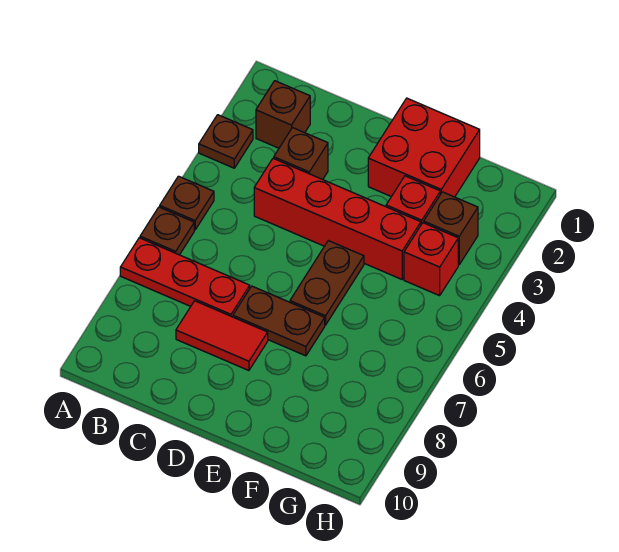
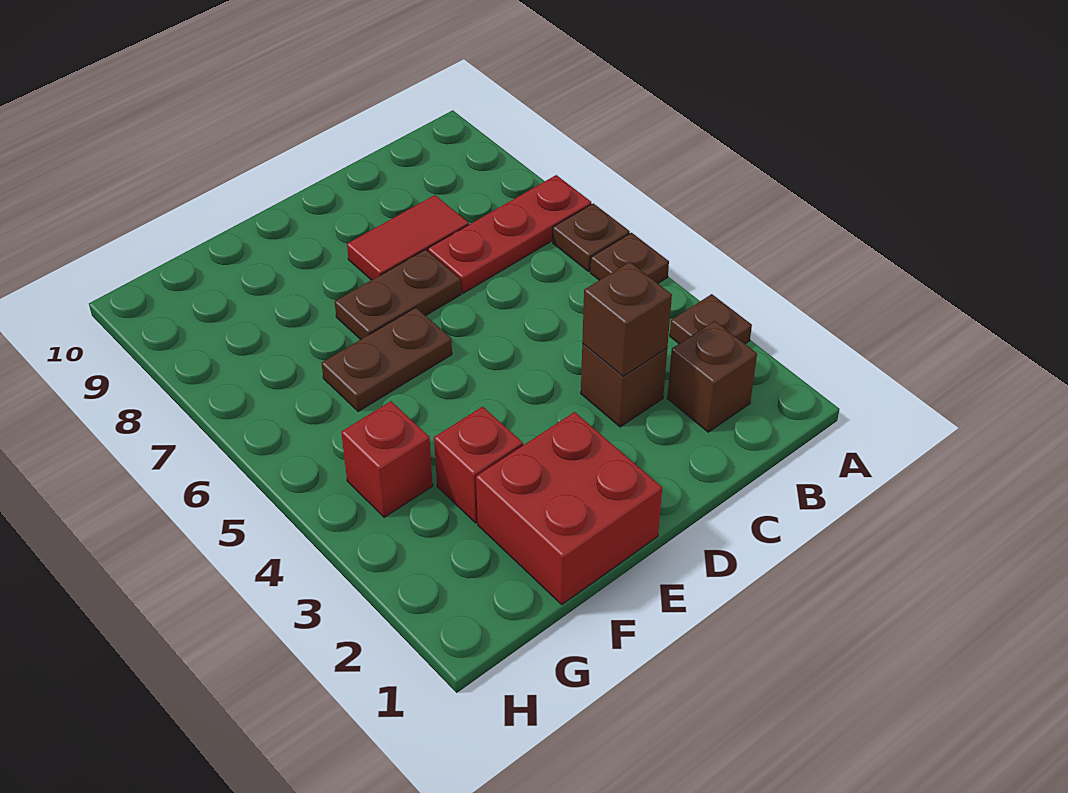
red 1x4 brick [254,158,421,279] -> none
brown 1x2 plate [290,241,364,325] -> brown 1x2 plate turned to [322,307,452,412]
brown 1x1 brick [424,192,478,265] -> brown 1x1 brick moved to [582,262,672,376]

